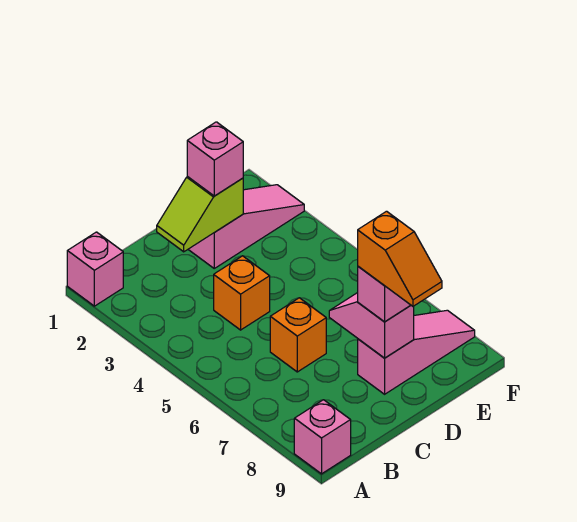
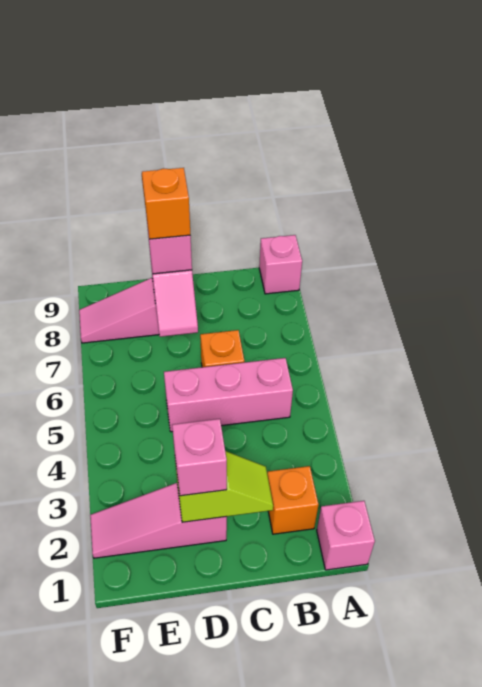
none -> pink 1x3 brick [164,358,293,432]
orange 1x1 brick [214,256,270,330] -> orange 1x1 brick moved to [267,466,318,534]

